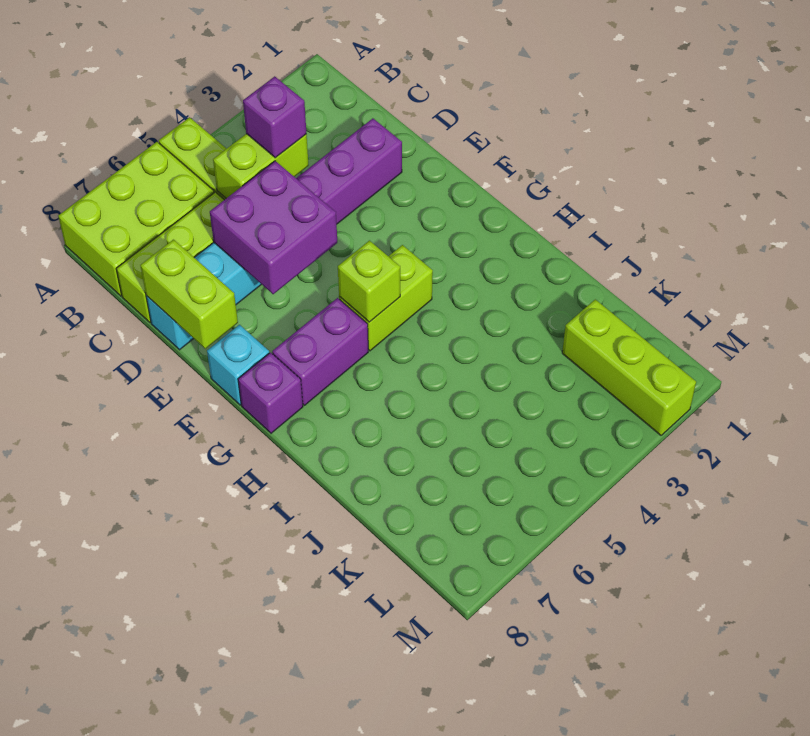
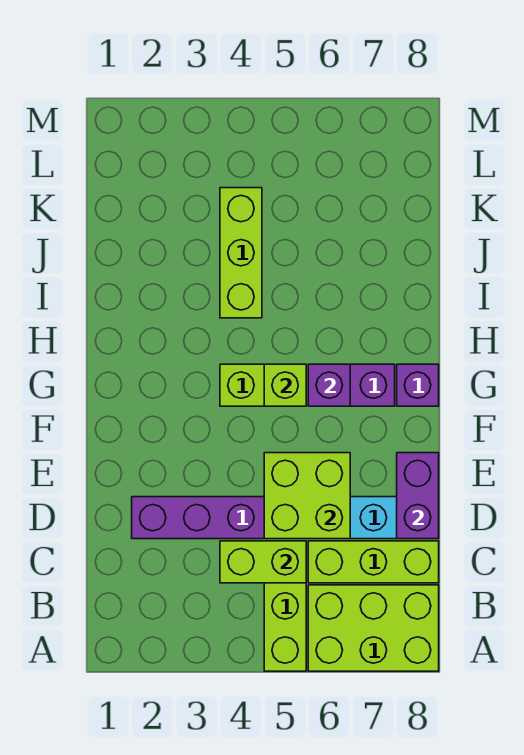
purple 1x1 brick [243,76,306,158] -> purple 1x1 brick moved to [308,364,350,406]
purple 2x2 brick [210,161,337,294] -> lime 2x2 brick [264,453,350,539]
lime 1x2 brick [140,240,238,349] -> purple 1x2 brick [397,453,439,539]
cyan 1x1 brick [207,325,269,405] -> none
lime 1x3 brick [562,299,696,435] -> lime 1x3 brick moved to [220,188,262,318]

